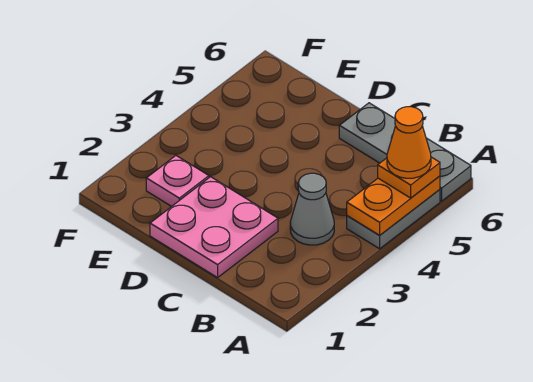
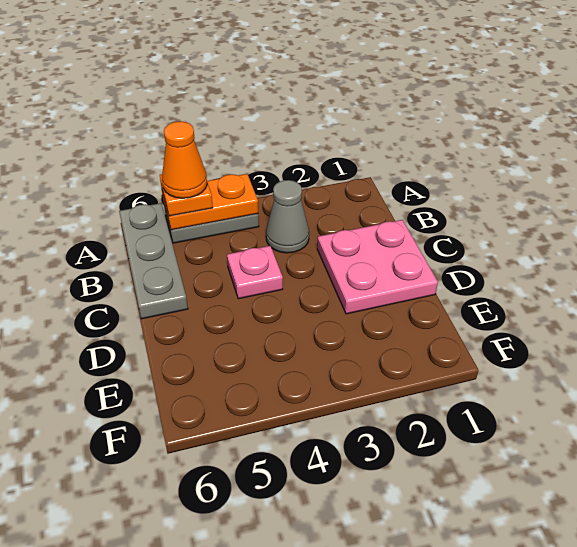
pink 1x1 plate [146,156,209,207] -> pink 1x1 plate moved to [227,246,283,299]

